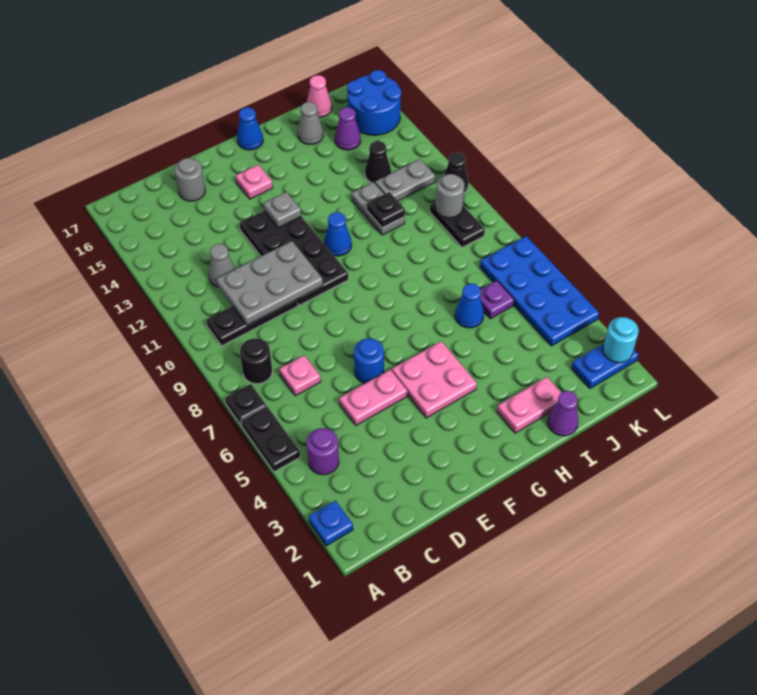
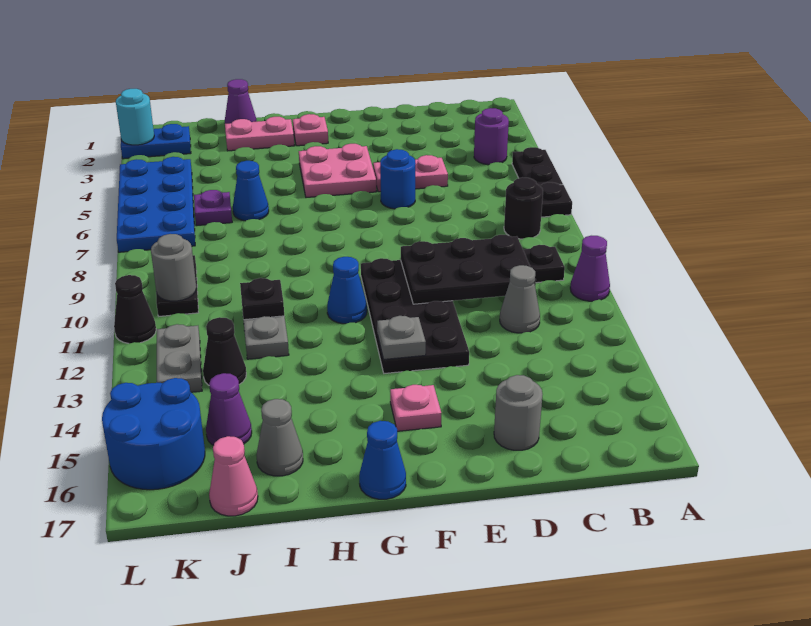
blue 1x1 plate [309,501,353,546] -> none
none -> purple 1x1 cone [570,236,610,301]
pink 1x1 plate [279,355,321,396] -> pink 1x1 plate moved to [293,114,328,146]
grey 2x3 plate [216,241,323,325] -> black 2x3 plate [401,235,536,304]
grey 1x2 plate [375,159,435,201] -> grey 1x2 plate turned to [157,324,202,392]

